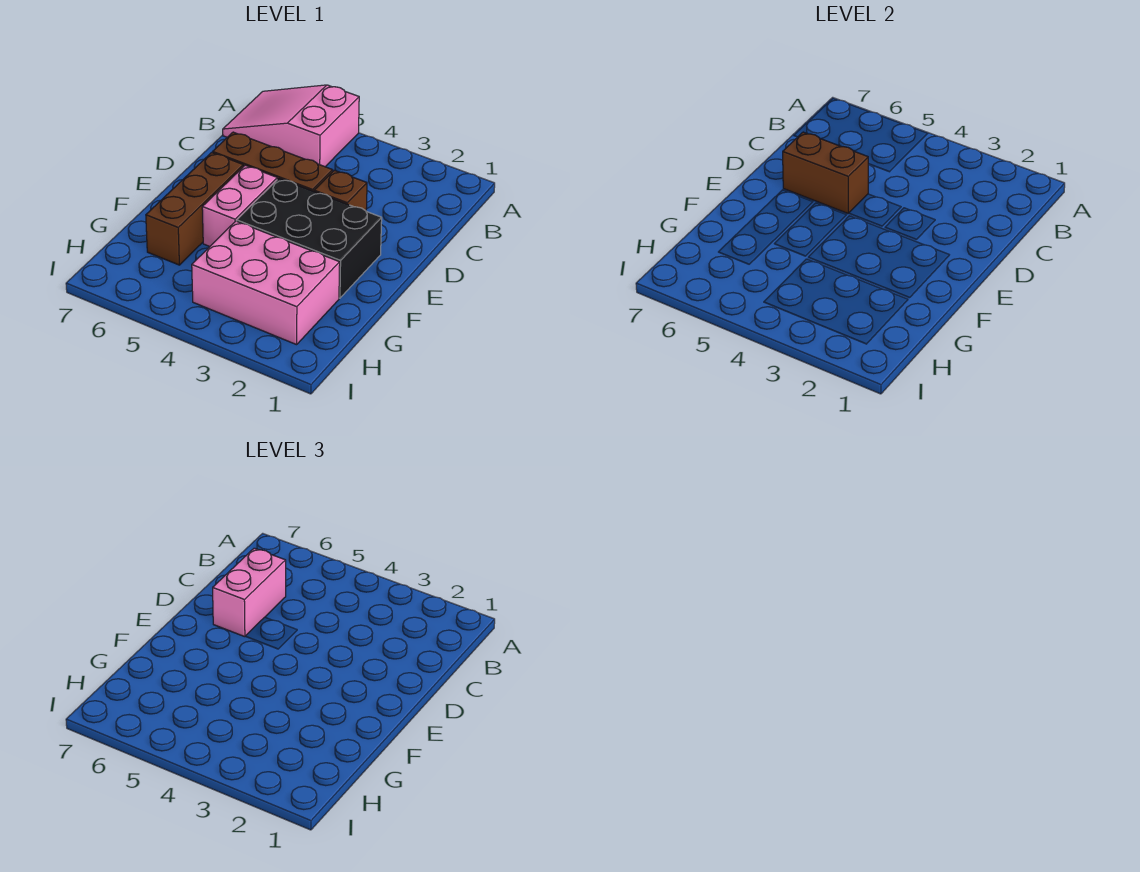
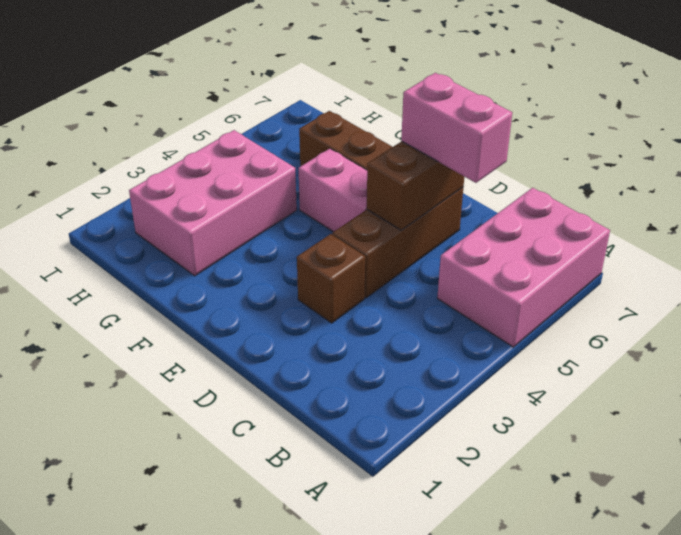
pink 2x3 slope [223,85,359,167] -> pink 2x3 brick [437,188,610,347]
black 2x3 brick [237,178,382,298] -> none

